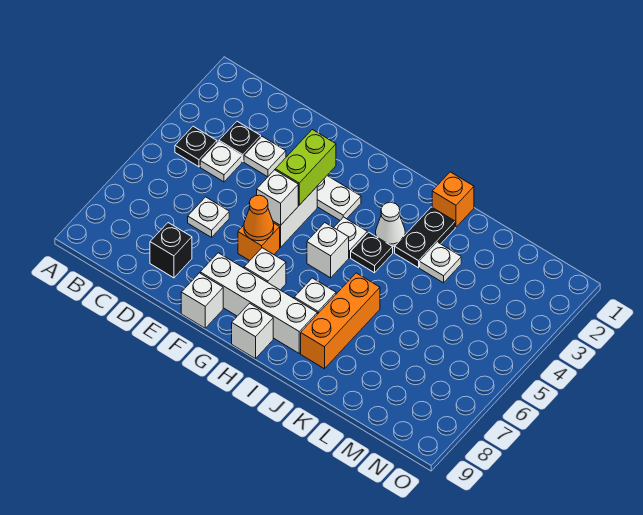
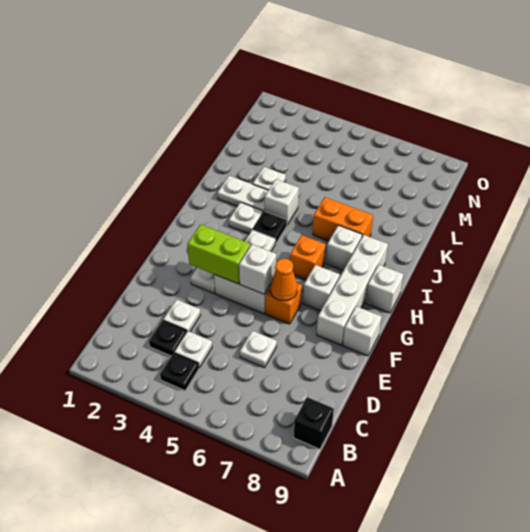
black 1x1 brick [150,223,192,278] -> black 1x1 brick moved to [294,397,334,449]
white 1x1 brick [307,223,349,278] -> white 1x1 brick moved to [265,179,299,225]
white 1x1 cone [376,202,405,248] -> white 1x1 plate [229,202,263,234]
orange 1x1 brick [432,172,474,227] -> orange 1x1 brick moved to [290,235,326,280]
black 1x2 plate [395,207,455,268] -> white 1x2 plate [217,176,268,212]
orange 1x3 brick [301,273,380,369] -> orange 1x2 brick [313,197,373,241]

